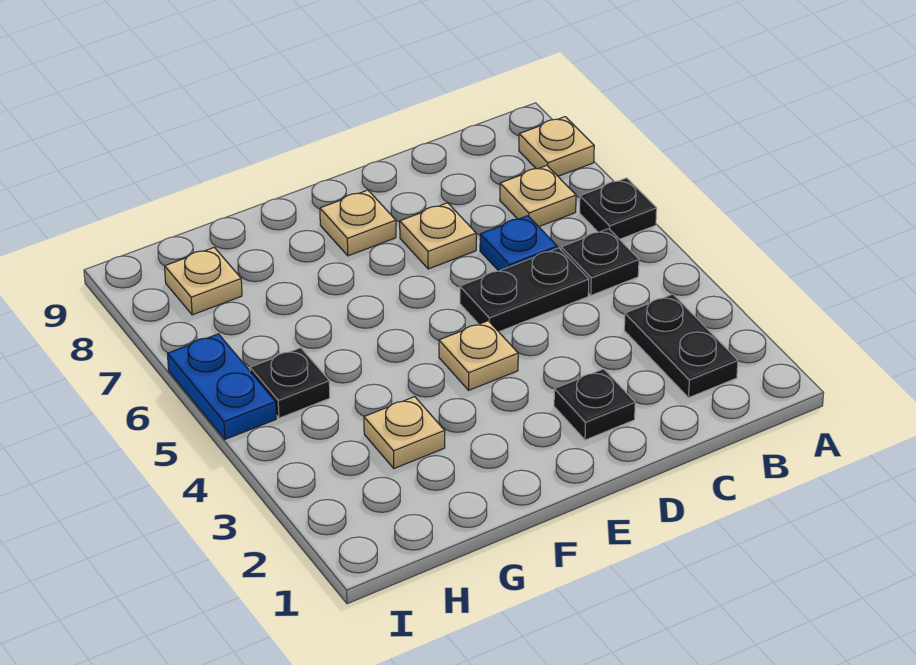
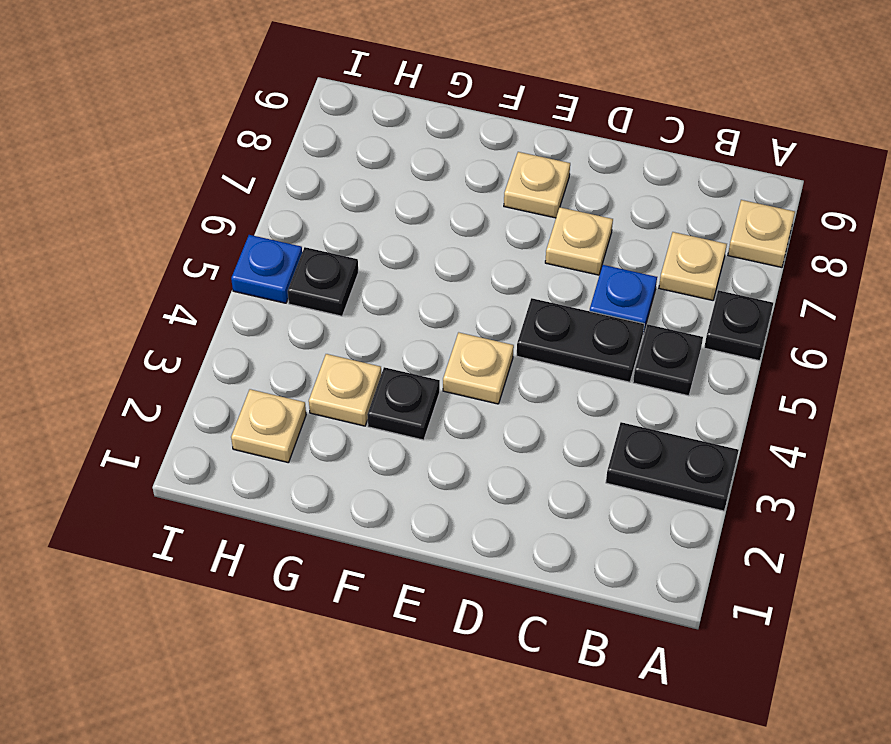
black 1x2 plate [624,294,738,398] -> black 1x2 plate turned to [606,422,739,511]
black 1x1 plate [554,369,635,440] -> black 1x1 plate moved to [367,367,440,440]
tan 1x1 plate [165,247,242,315] -> tan 1x1 plate moved to [231,389,306,463]
blue 1x2 plate [168,334,276,439] -> blue 1x1 plate [231,235,302,303]

